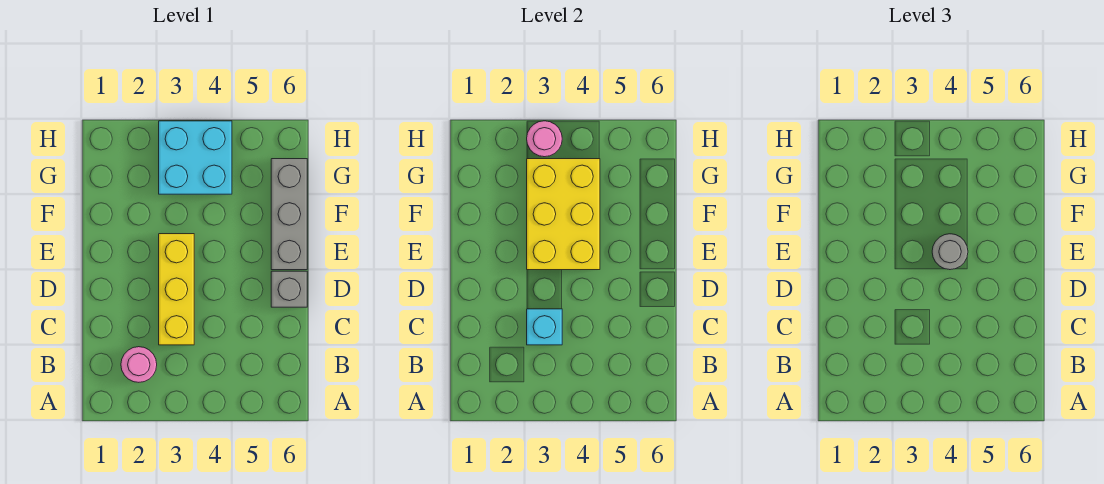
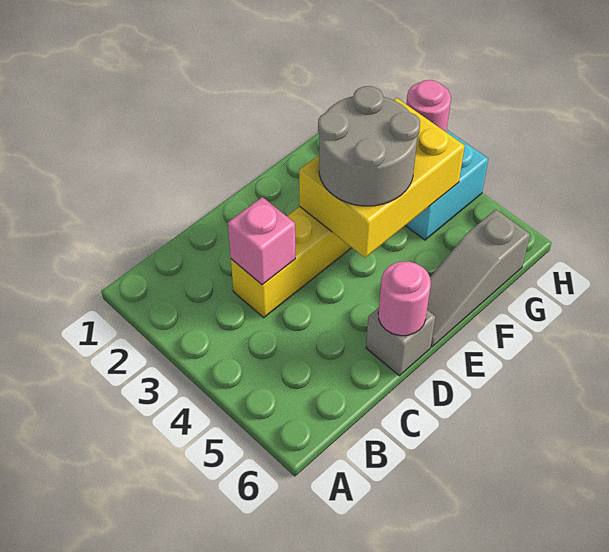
pink 1x1 round brick [121,347,157,382] -> pink 1x1 round brick moved to [378,262,431,336]
cyan 1x1 brick [527,309,562,345] -> pink 1x1 brick [228,197,295,285]
grey 1x1 round brick [932,234,968,270] -> grey 2x2 round brick [318,86,420,206]
grey 1x3 brick [271,159,307,270] -> grey 1x3 slope [427,209,530,347]

